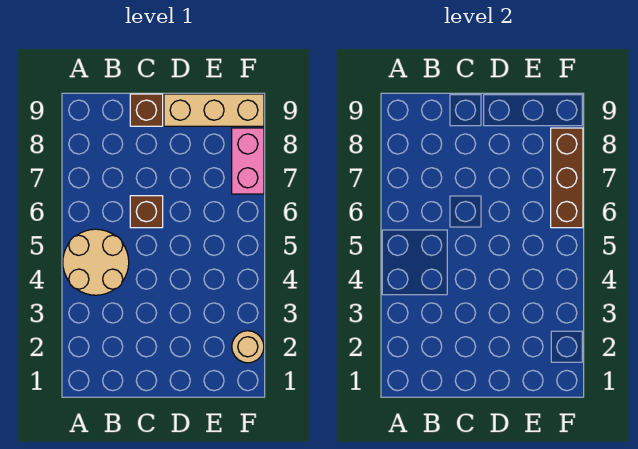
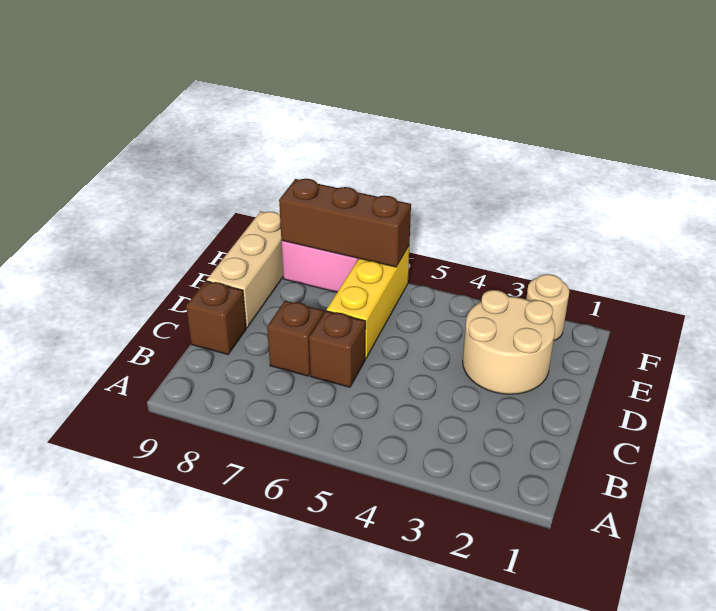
tan 2x2 round brick [63,229,129,295] -> tan 2x2 round brick moved to [463,290,555,394]
none -> brown 1x1 brick [267,301,324,376]
none -> yellow 1x3 brick [327,246,409,359]

